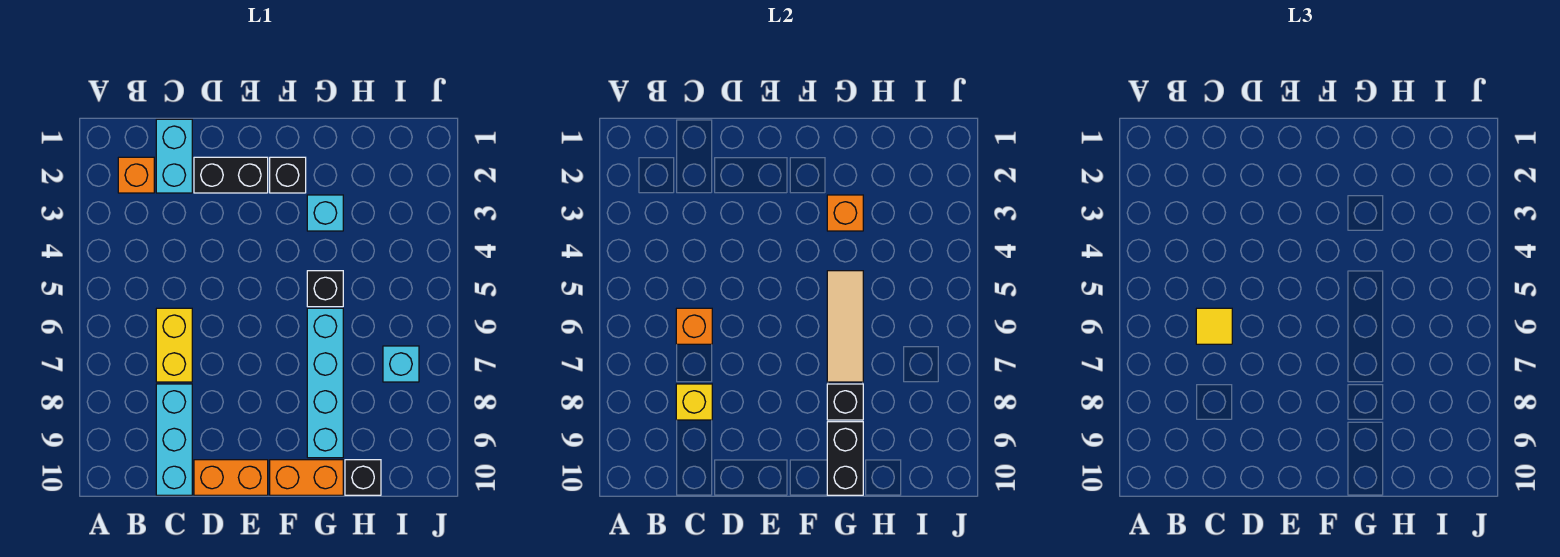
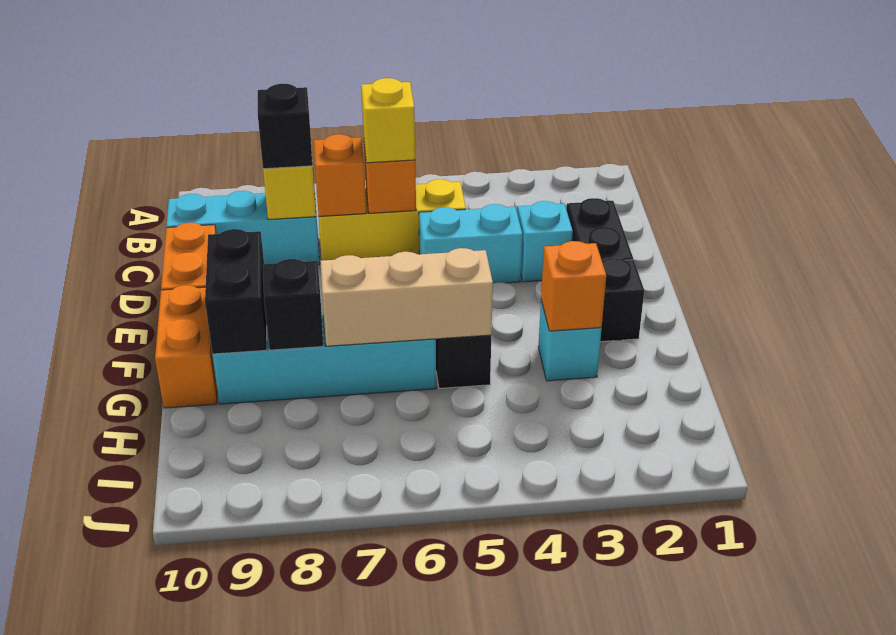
orange 1x1 brick [118,157,154,193] -> orange 1x1 brick moved to [313,134,366,216]
cyan 1x2 brick [156,119,192,193] -> cyan 1x2 brick moved to [419,204,522,283]
yellow 1x2 brick [156,308,192,382] -> yellow 1x3 brick [319,179,466,260]
yellow 1x1 tile [1196,308,1232,344] -> yellow 1x1 brick [361,78,415,163]
tan 1x3 tile [827,271,863,382] -> tan 1x3 brick [320,248,493,346]
black 1x2 brick [827,422,863,495] -> black 1x2 brick turned to [205,229,267,354]
black 1x1 brick [345,460,381,495] -> black 1x1 brick moved to [258,84,312,169]
cyan 1x1 brick [383,346,419,382] -> cyan 1x1 brick moved to [517,201,573,282]

